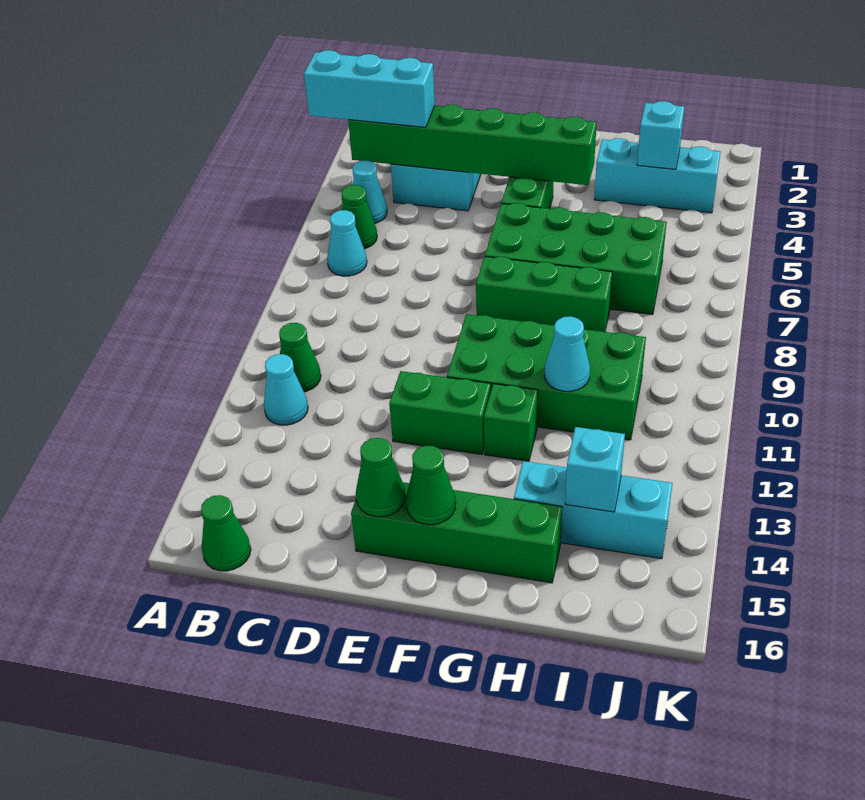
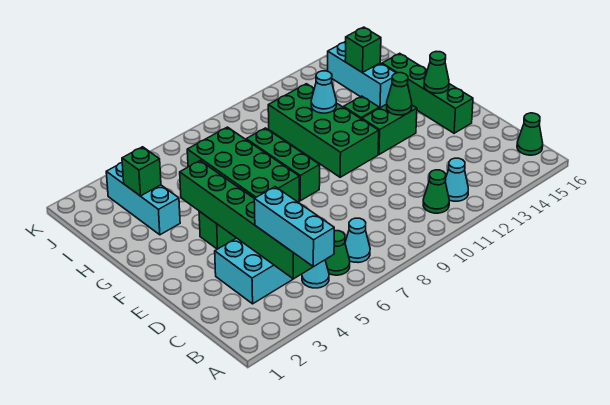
green 1x2 brick [389,371,491,454] -> green 1x2 brick turned to [362,104,417,155]
green 1x1 cone [356,438,405,517] -> green 1x1 cone moved to [387,73,412,115]
cyan 1x1 brick [637,101,684,169] -> green 1x1 brick [122,147,161,196]
cyan 1x1 brick [565,427,625,512] -> green 1x1 brick [345,27,381,73]

